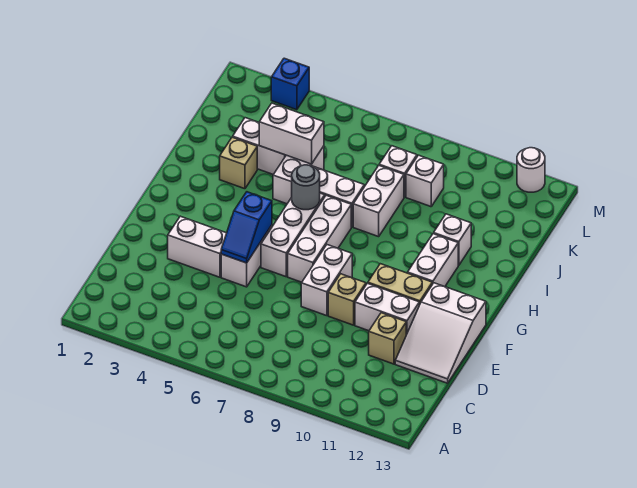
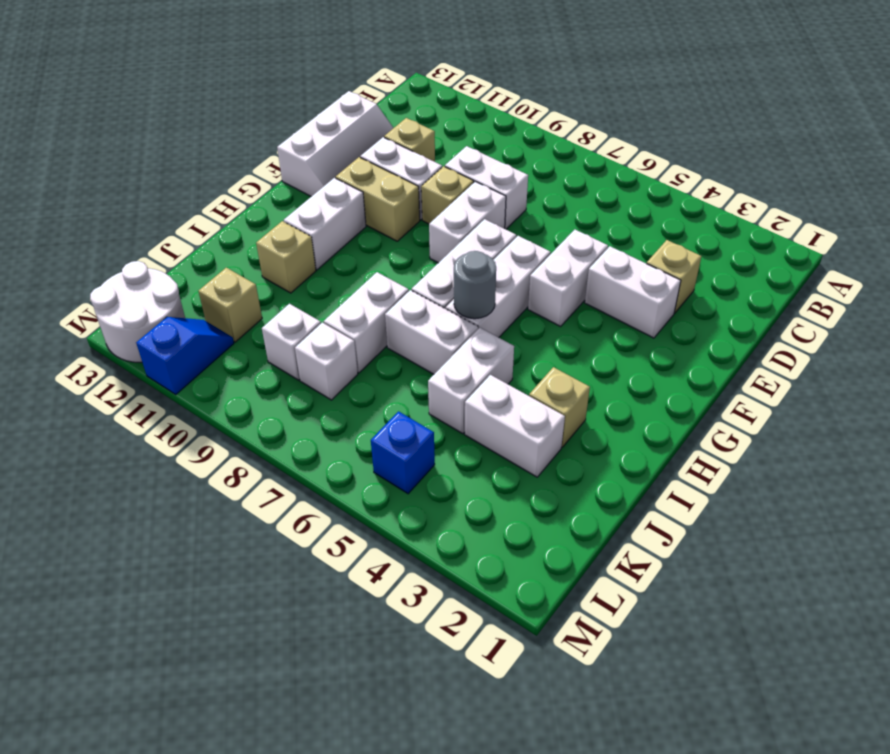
none -> tan 1x1 brick [647,240,701,313]
white 2x3 slope [395,283,486,383] -> white 2x3 slope turned to [277,91,393,197]
blue 1x2 slope [221,192,272,263] -> blue 1x2 slope moved to [136,317,234,394]
white 1x1 brick [434,214,471,265] -> tan 1x1 brick [256,221,316,293]
white 1x2 brick [259,103,324,164] -> white 1x2 brick moved to [445,146,528,229]
none -> tan 1x1 brick [198,268,262,342]
blue 1x1 brick [271,58,309,110] -> blue 1x1 brick moved to [371,411,435,494]
white 1x1 round brick [517,148,545,192] -> white 2x2 round brick [90,261,185,362]

